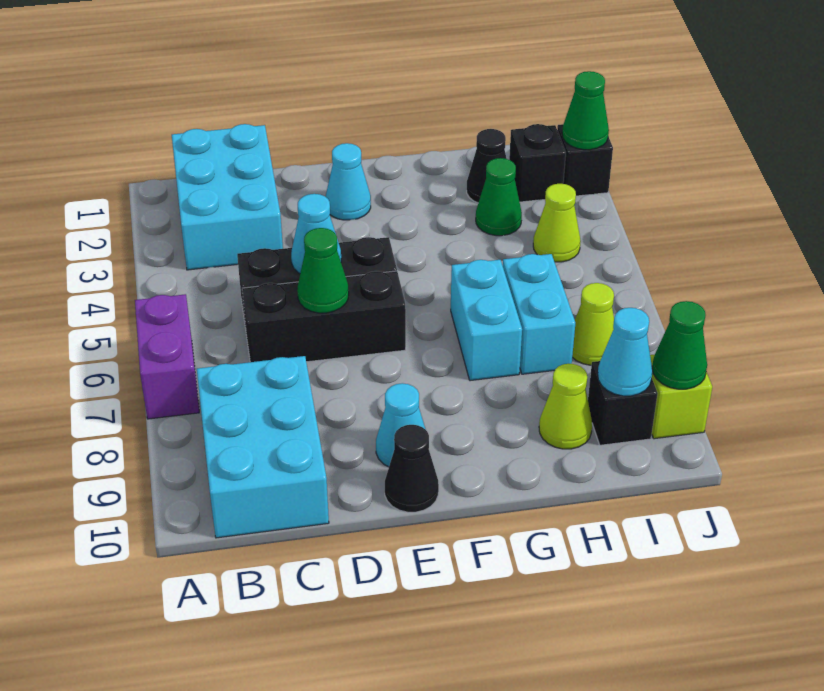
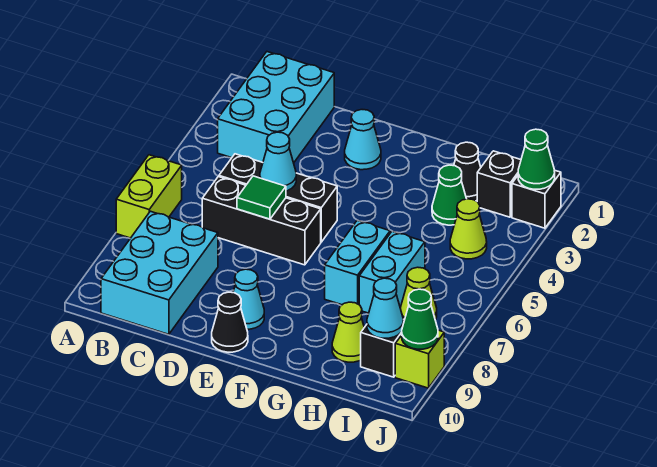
purple 1x2 brick [135,294,199,419] -> lime 1x2 brick [116,155,182,238]
green 1x1 cone [297,228,349,313] -> green 1x1 tile [237,176,286,219]

